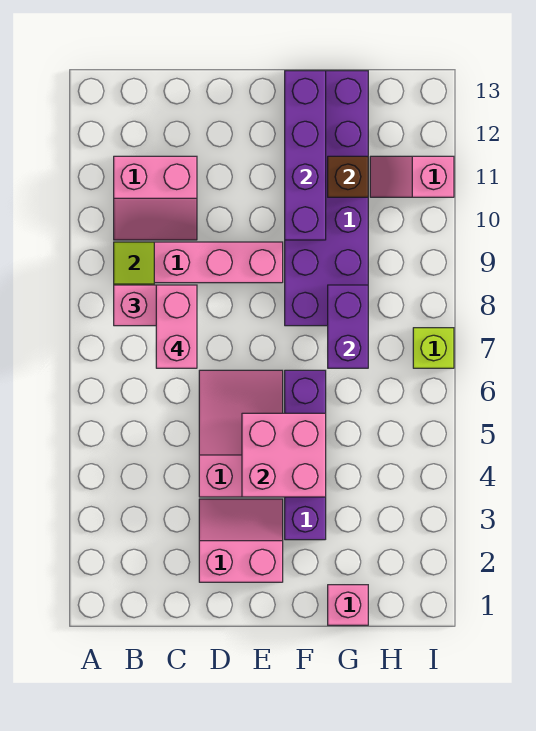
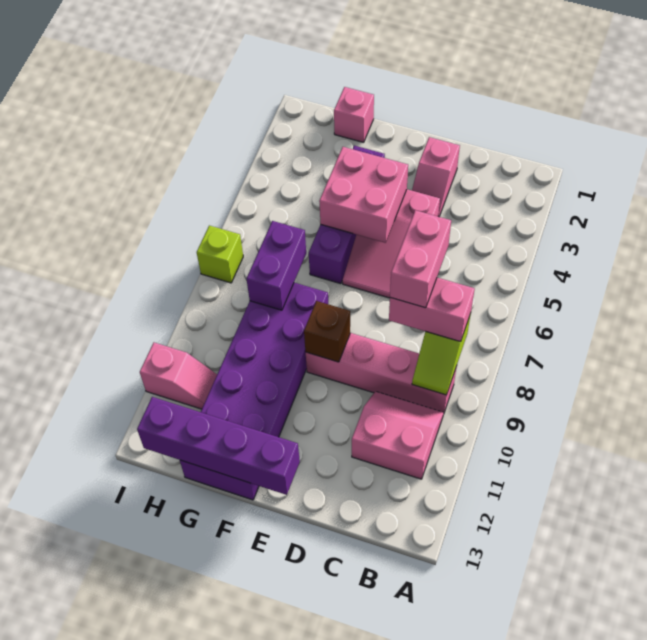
pink 2x2 slope [199,499,283,582] -> pink 1x2 slope [412,137,460,216]
purple 1x4 brick [285,71,326,240] -> purple 1x4 brick turned to [137,397,300,495]
brown 1x1 brick [328,156,368,197] -> brown 1x1 brick moved to [304,301,350,362]

